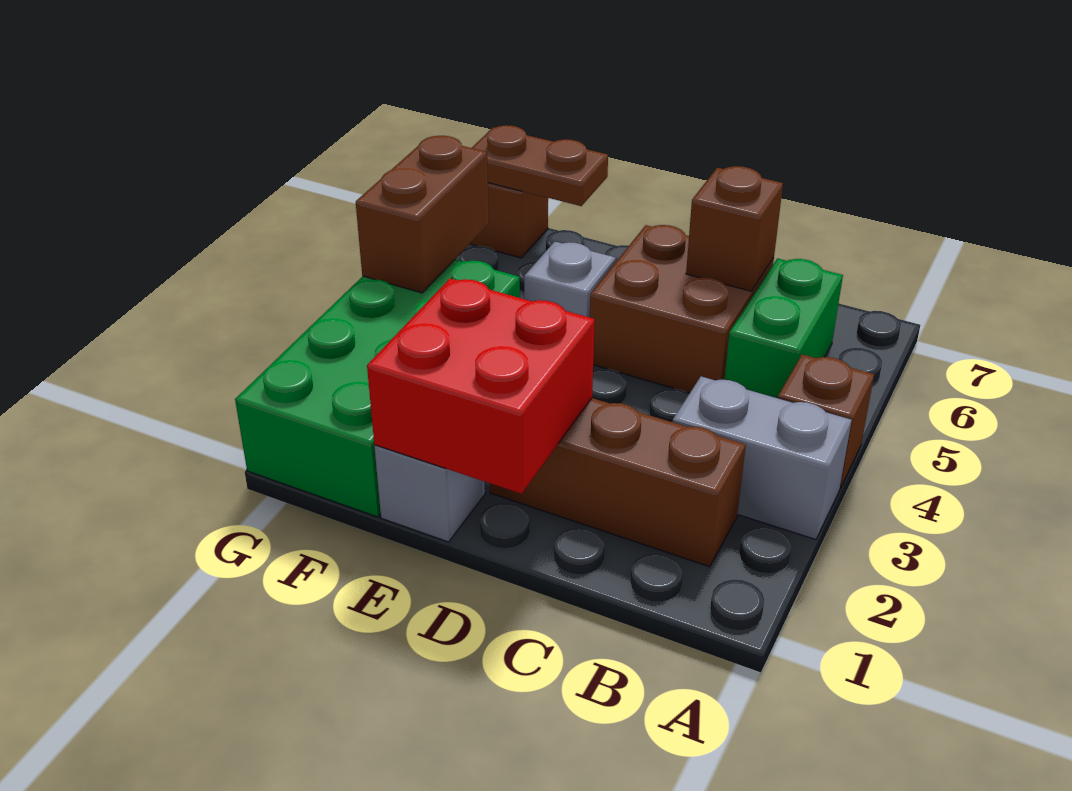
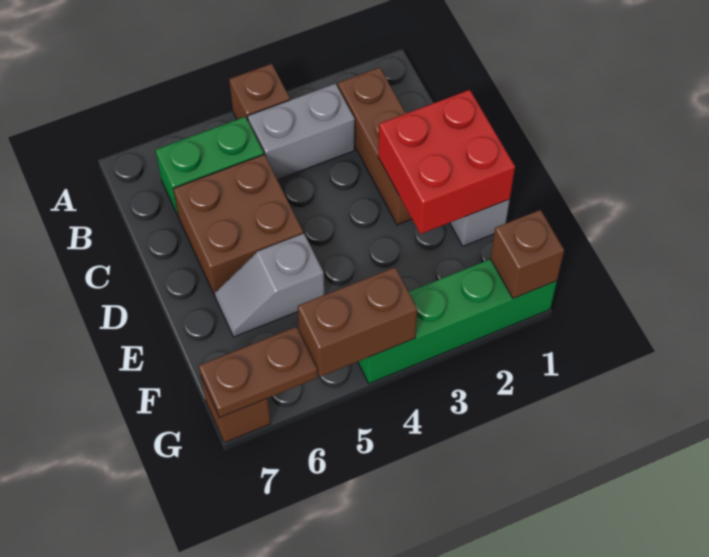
grey 1x2 brick [672,376,852,539] -> grey 1x2 brick turned to [248,84,355,180]
brown 1x1 brick [686,166,783,291] -> brown 1x1 brick moved to [490,210,564,298]
green 2x4 brick [235,259,520,517] -> green 1x4 brick [358,259,557,384]
brown 1x2 plate [472,125,608,206] -> brown 1x2 plate turned to [199,327,318,417]

